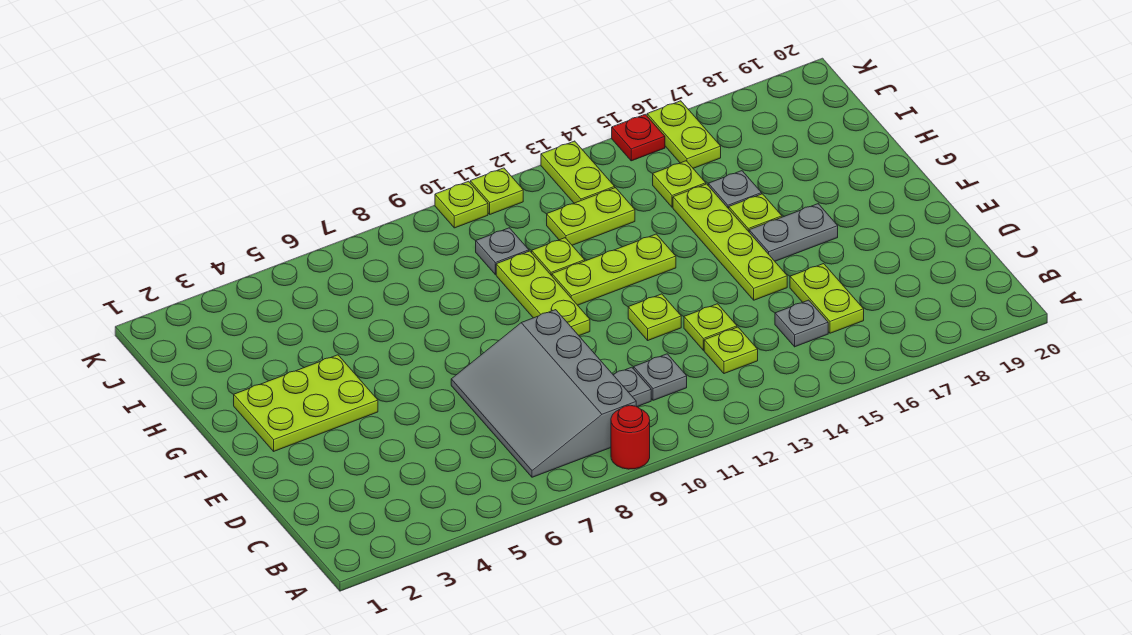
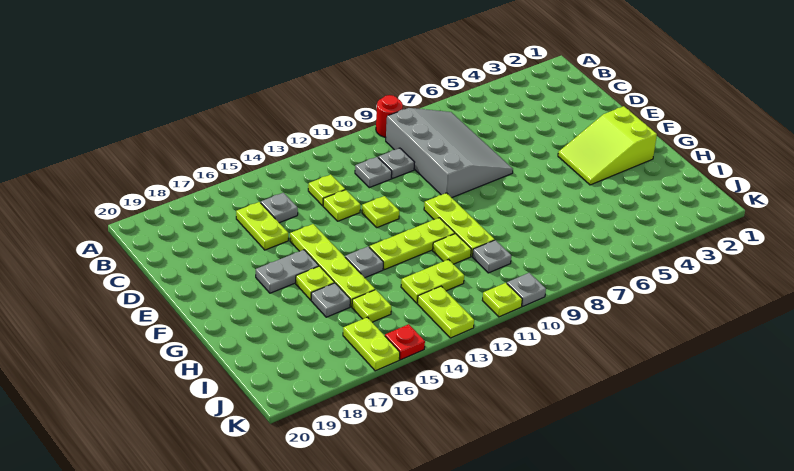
lime 2x3 plate [234,355,378,451] -> lime 2x3 slope [558,106,657,185]
none -> grey 1x1 plate [345,246,383,278]
lime 1x1 plate [435,181,488,228] -> grey 1x1 plate [507,273,546,306]

